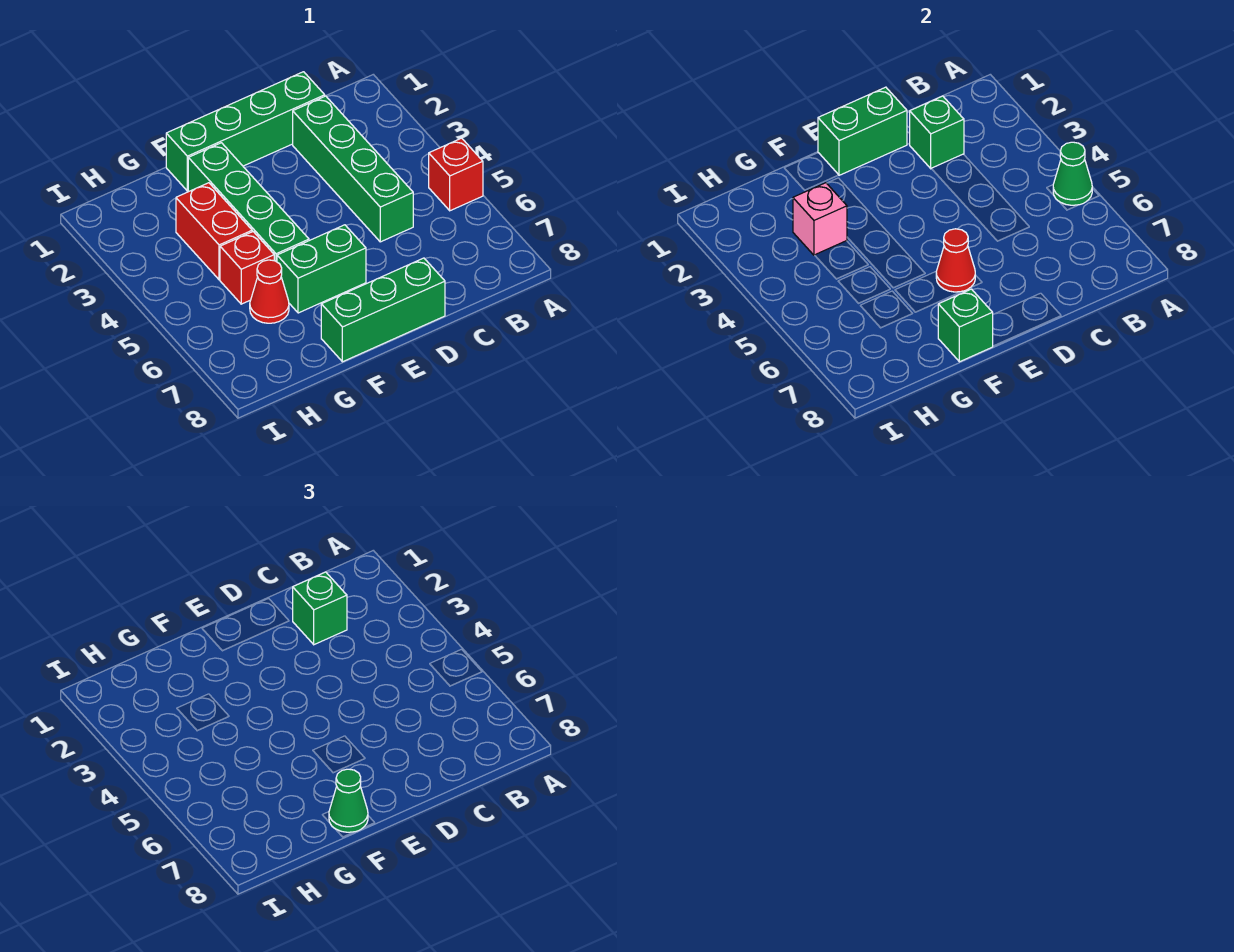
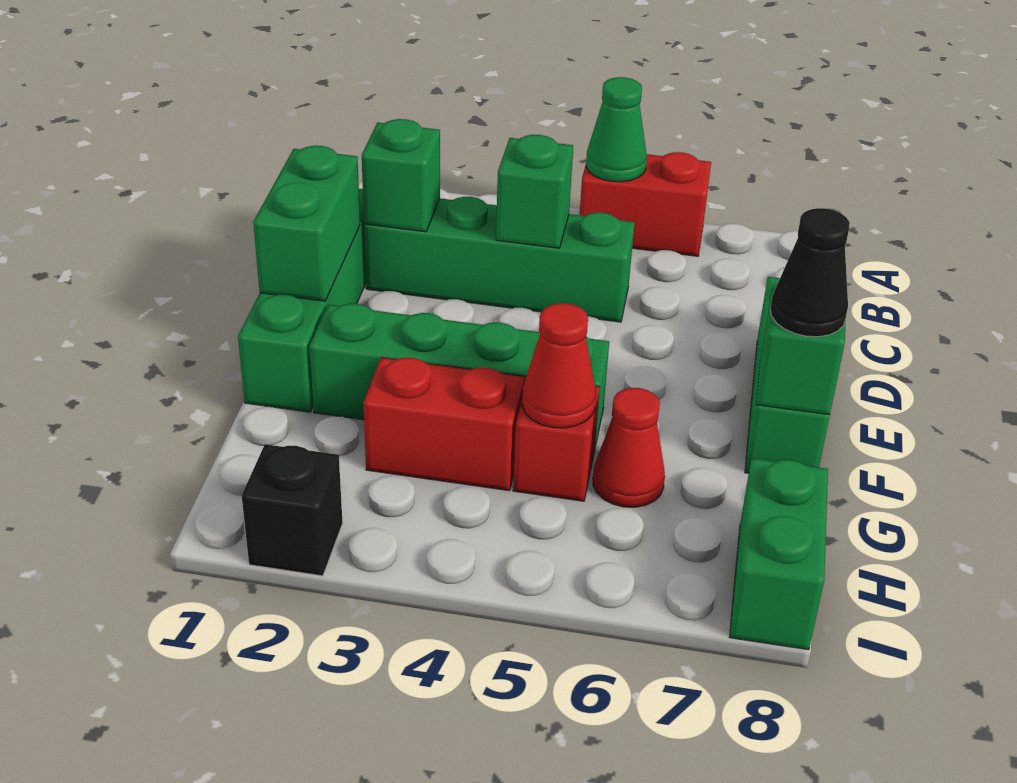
red 1x1 brick [429,138,483,211] -> red 1x2 brick [580,152,711,256]
green 1x1 brick [293,572,347,645] -> green 1x1 brick moved to [496,135,573,248]
green 1x2 brick [277,225,366,313] -> green 1x2 brick moved to [730,458,828,650]
red 1x1 cone [936,229,975,292] -> red 1x1 cone moved to [522,303,596,428]
green 1x1 cone [329,769,368,832] -> black 1x1 cone [770,208,850,337]
pink 1x1 brick [793,183,847,255] -> none
none -> black 1x1 brick [242,444,343,576]

